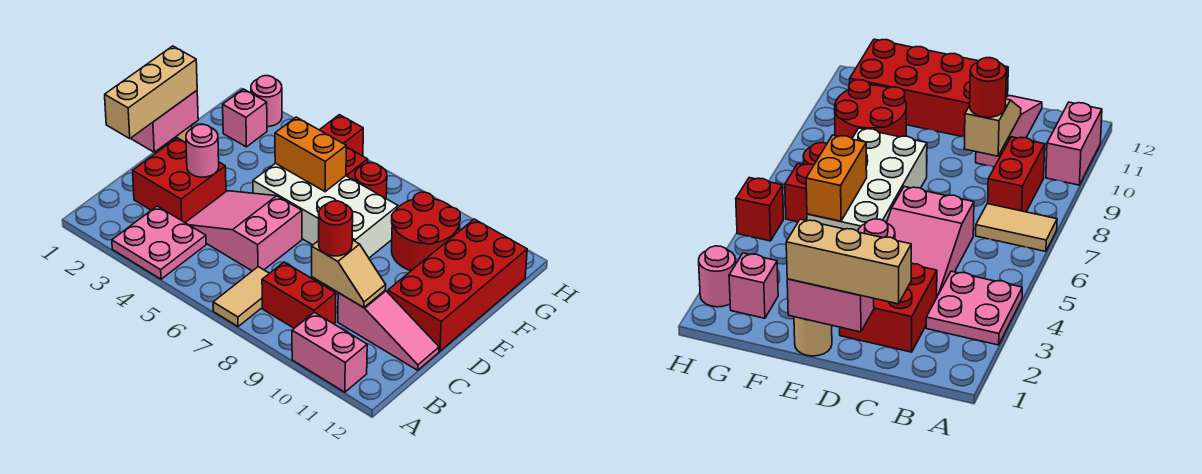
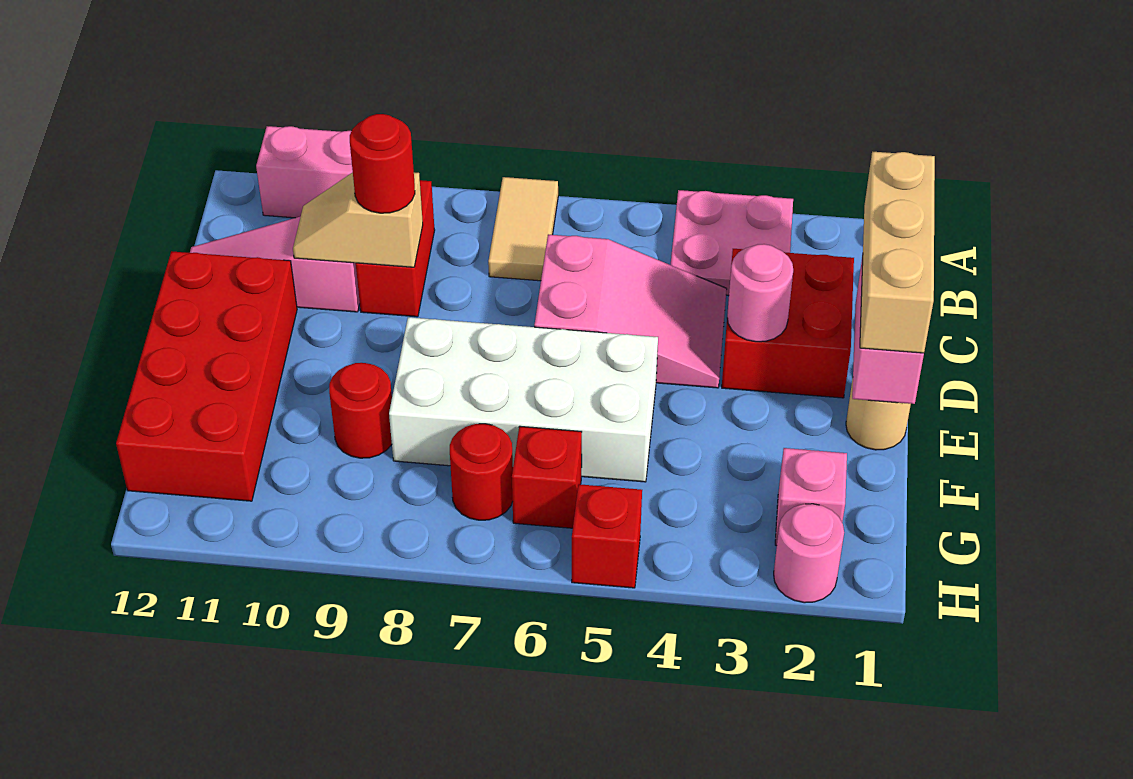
red 1x2 brick [262,262,336,328] -> red 1x2 brick turned to [356,180,435,317]
orange 1x2 brick [275,117,346,192] -> none
red 2x2 round brick [392,192,460,271] -> red 1x1 round brick [329,363,392,458]

